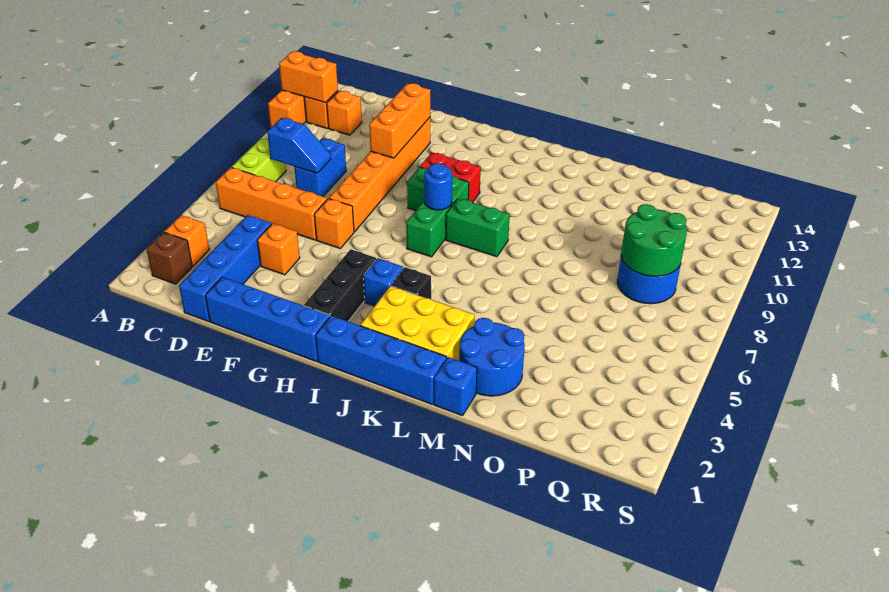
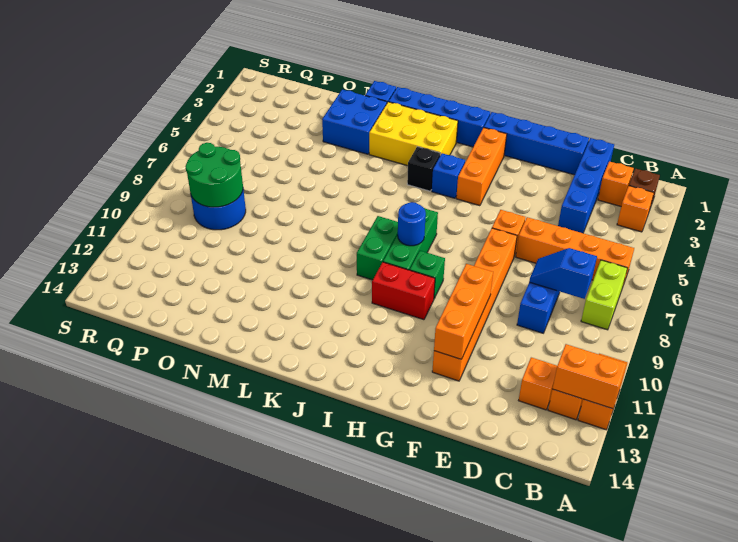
orange 1x1 brick [257,223,300,275] -> orange 1x1 brick moved to [598,161,634,206]
black 1x3 brick [304,249,376,321] -> orange 1x3 brick [456,128,507,206]
green 1x2 brick [446,198,510,257] -> green 1x2 brick turned to [357,216,398,280]
blue 2x2 round brick [459,318,525,396] -> blue 2x2 brick [322,90,387,154]

